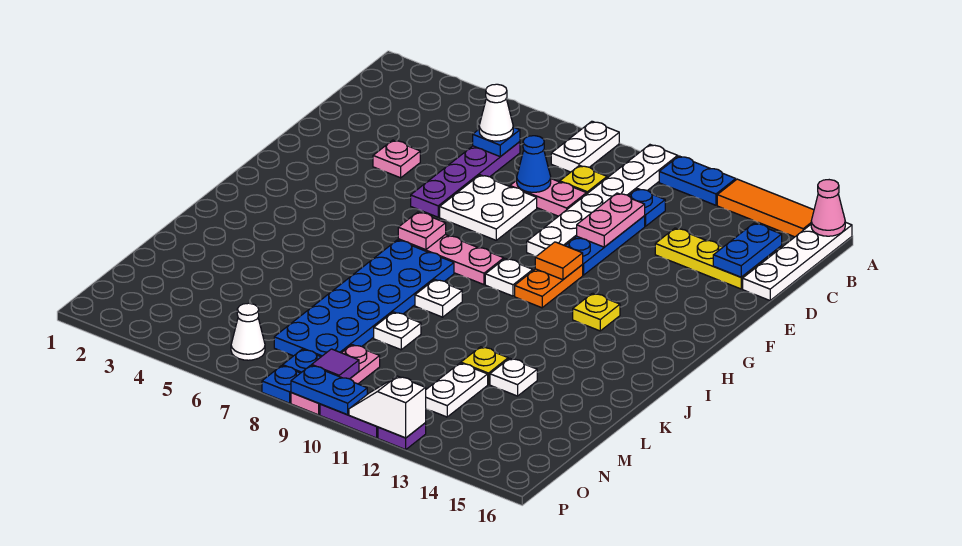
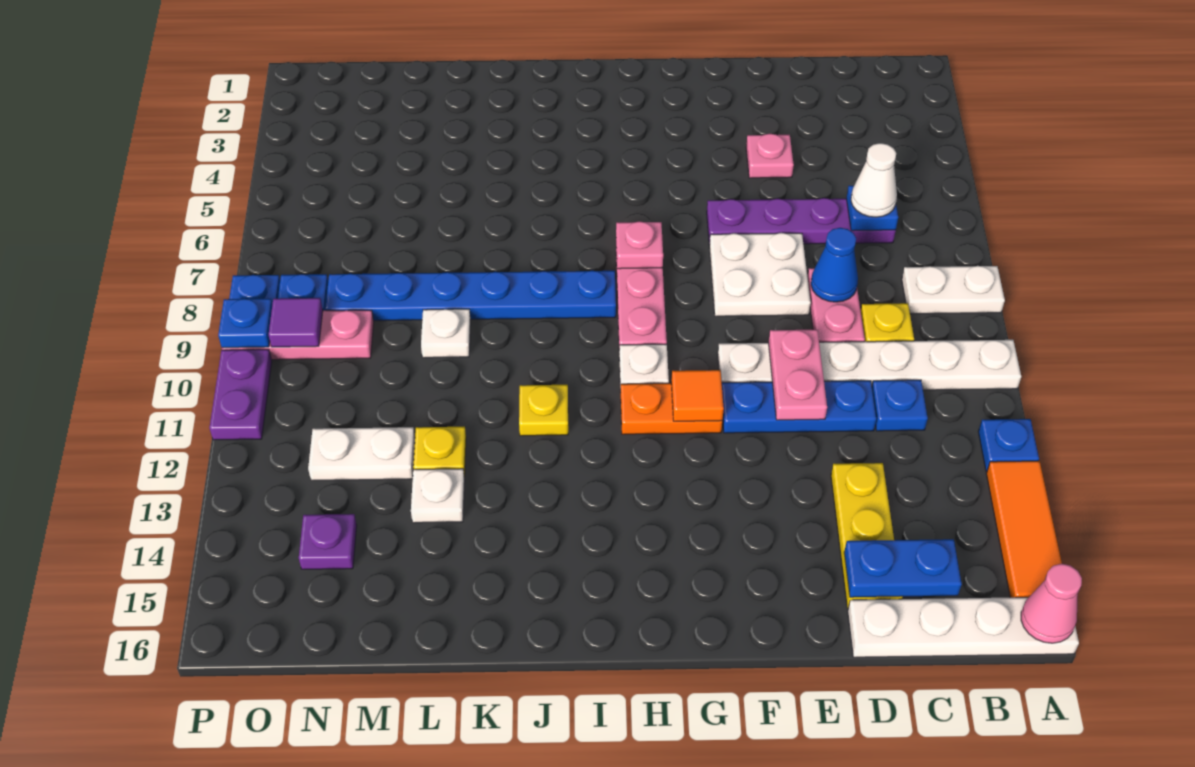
blue 1x2 plate [659,156,736,205] -> blue 1x1 plate [978,419,1039,471]
pink 1x2 plate [577,193,645,247] -> pink 1x2 plate turned to [768,330,827,420]
yellow 1x1 plate [573,293,620,331] -> yellow 1x1 plate moved to [519,385,568,436]
blue 2x6 plate [274,240,454,357] -> blue 1x6 plate [325,271,616,321]
white 1x1 plate [415,280,462,317] -> none
white 1x1 cone [231,303,265,360] -> none
blue 1x2 plate [291,365,367,415] -> blue 1x1 plate [218,299,272,348]
white 1x2 slope [349,376,426,438] -> none
purple 1x1 plate [378,423,426,450] -> purple 1x1 plate moved to [299,514,357,569]

